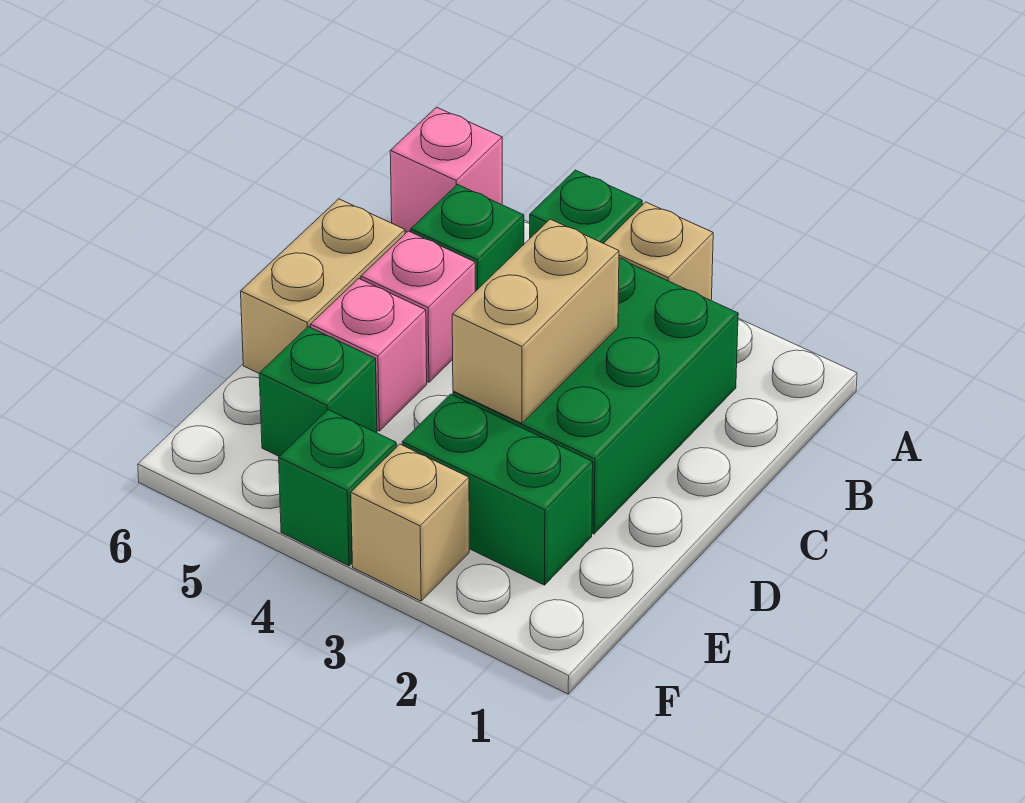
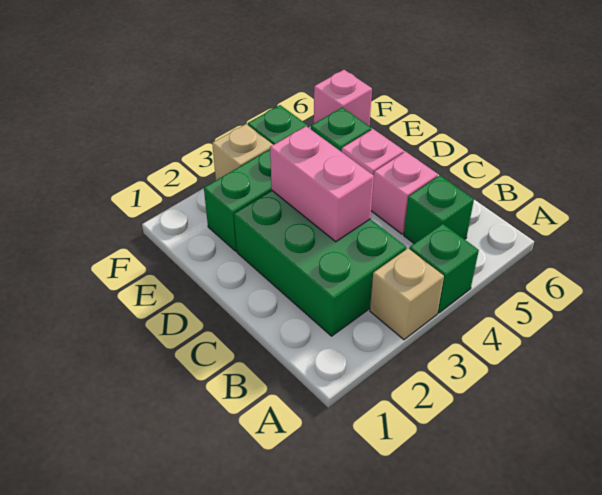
pink 1x1 brick [390,107,502,232] -> pink 1x1 brick moved to [314,70,372,126]
tan 1x2 brick [452,219,619,423] -> pink 1x2 brick [270,126,374,242]
tan 1x2 brick [241,199,405,373] -> none

